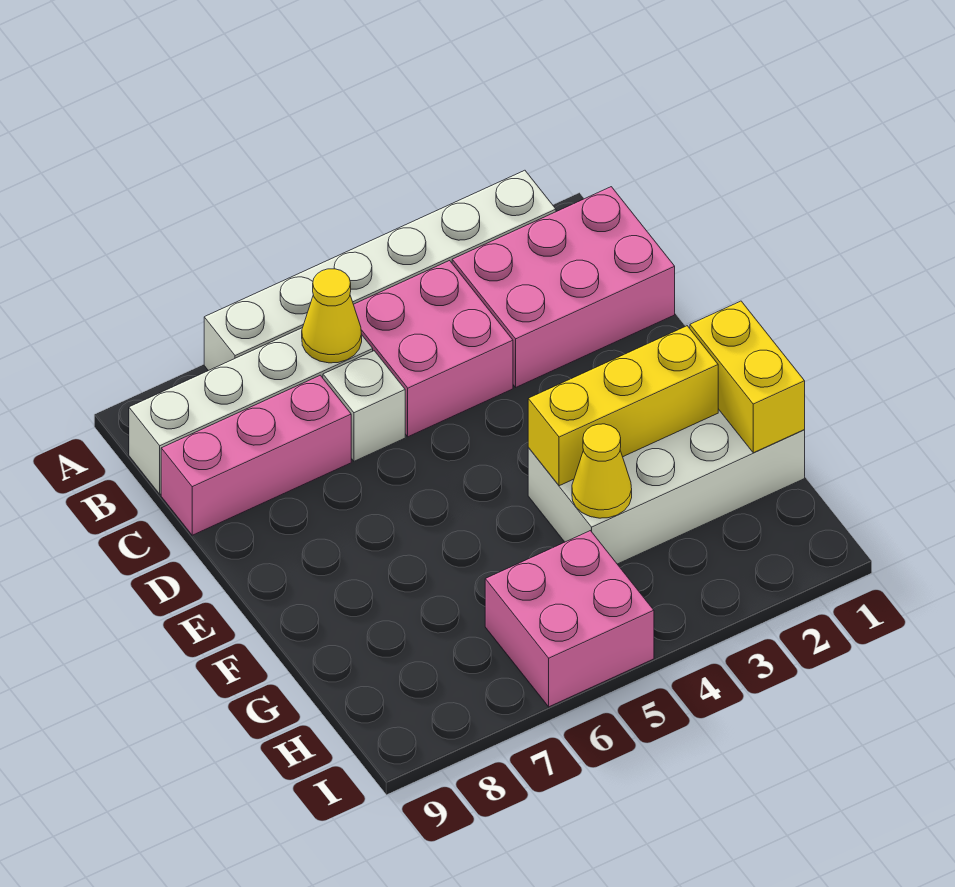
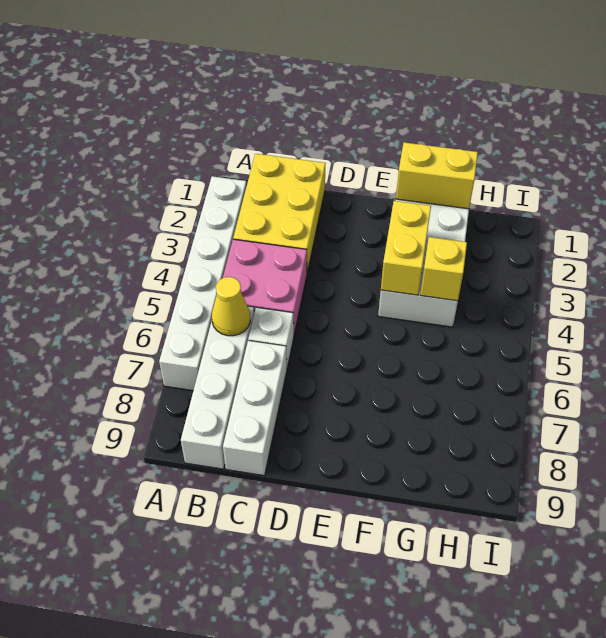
pink 2x3 brick [452,187,675,387] -> yellow 2x3 brick [233,154,326,273]
pink 1x3 brick [161,375,351,535] -> white 1x3 brick [223,341,287,476]
yellow 1x3 brick [528,326,718,486] -> yellow 1x2 brick [381,201,431,295]
yellow 1x1 cone [572,424,632,518] -> yellow 1x1 brick [420,237,467,301]
pink 2x2 brick [485,531,654,707] -> none

